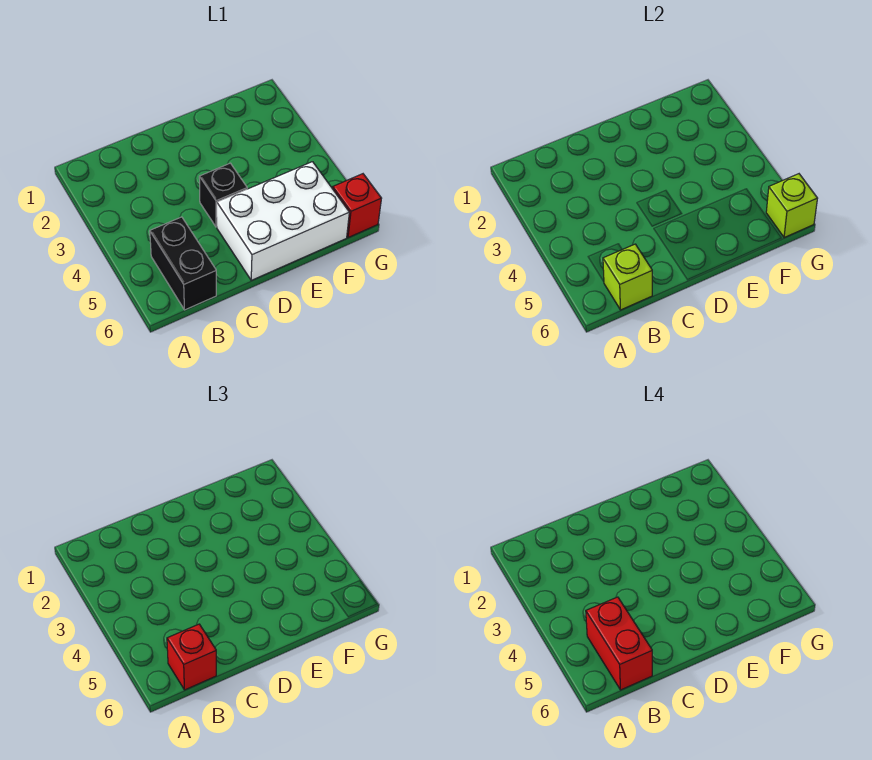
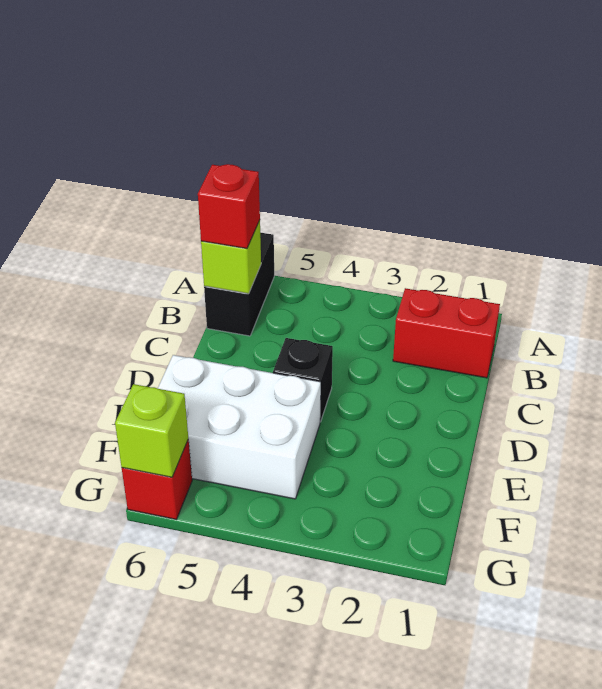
black 1x2 brick [150,217,216,310] -> black 1x2 brick turned to [204,232,274,336]
red 1x2 brick [586,597,652,690] -> red 1x2 brick moved to [393,288,500,378]
white 2x3 brick [217,162,349,280] -> white 2x3 brick turned to [158,355,321,499]

